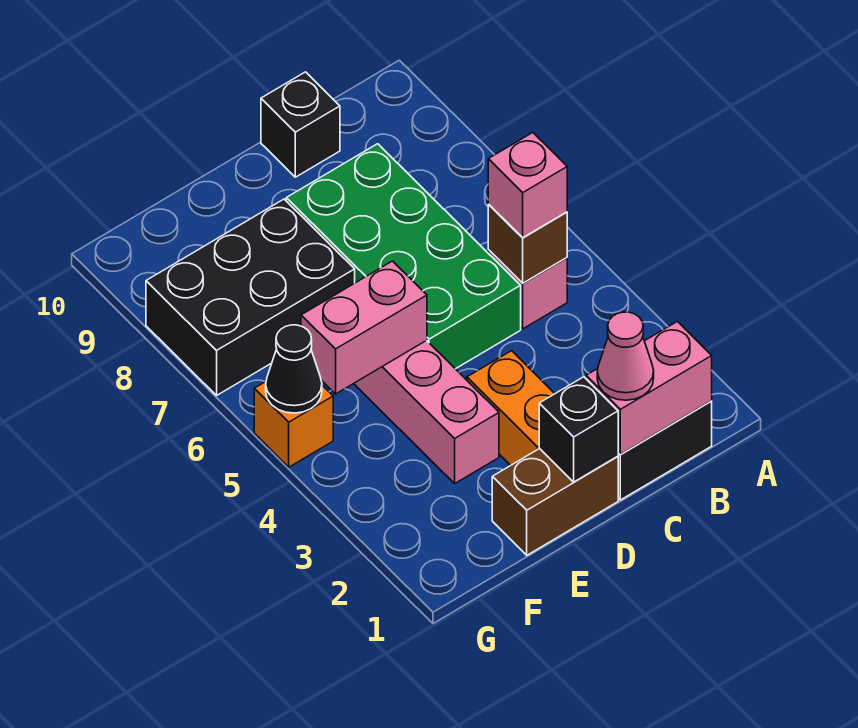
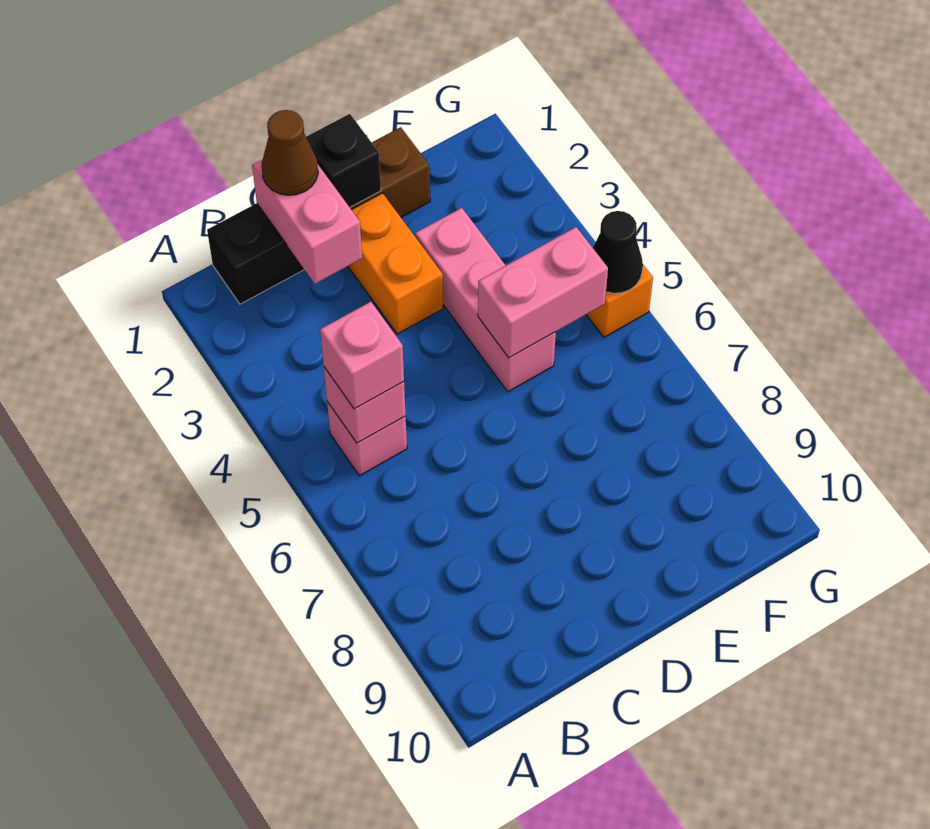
pink 1x2 brick [586,321,712,454] -> pink 1x2 brick turned to [252,159,362,284]
brown 1x1 brick [488,205,567,283] -> pink 1x1 brick [324,367,406,443]
pink 1x1 cone [597,312,654,400] -> brown 1x1 cone [262,110,318,195]
green 2x4 brick [286,144,521,369] -> none
black 1x1 brick [261,72,340,177] -> none
black 2x3 brick [146,199,355,395] -> none

